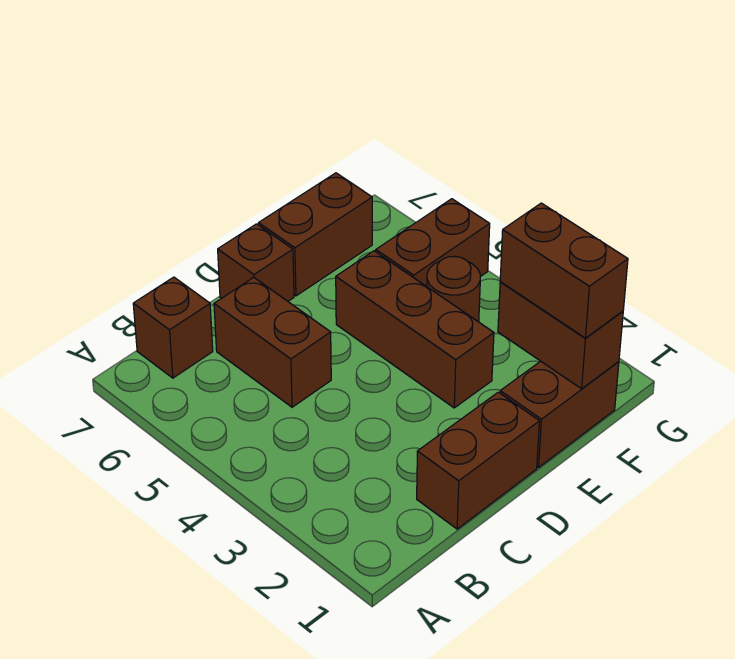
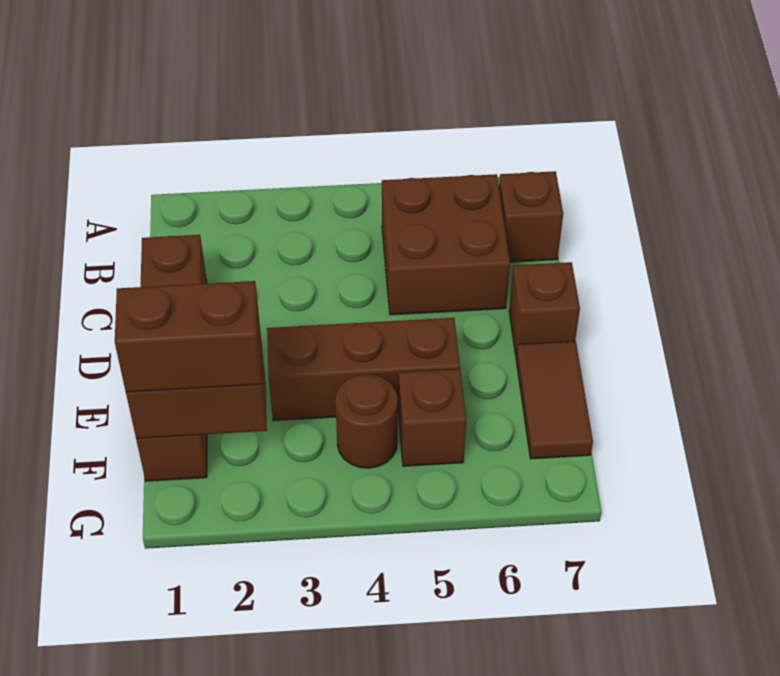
brown 1x2 brick [214,277,331,407] -> brown 2x2 brick [382,174,510,315]
brown 1x2 brick [258,173,372,296] -> brown 1x2 tile [516,341,593,459]
brown 1x2 brick [376,199,490,287] -> brown 1x1 brick [398,369,466,466]

